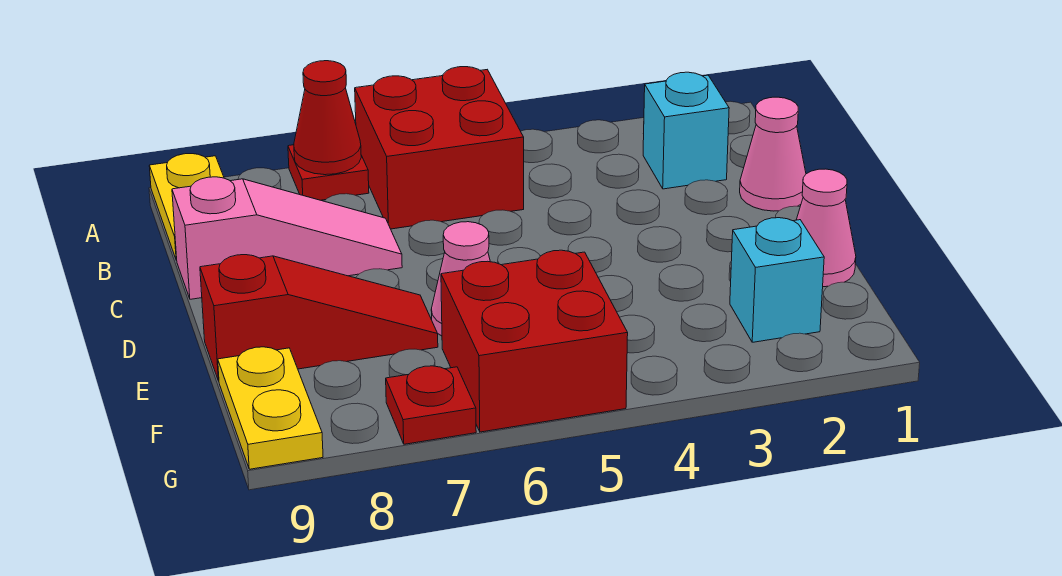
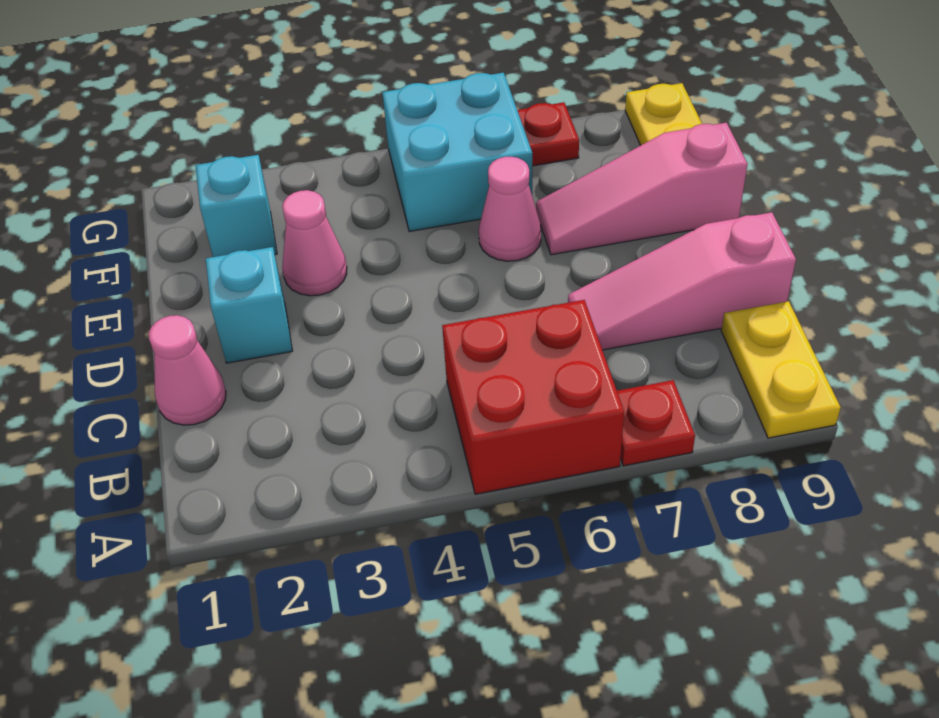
red 1x1 cone [294,61,361,175] -> none
cyan 1x1 brick [643,72,729,189] -> cyan 1x1 brick moved to [206,247,292,363]
pink 1x1 cone [796,169,856,287] -> pink 1x1 cone moved to [282,190,347,296]
red 1x3 slope [200,255,438,381] -> pink 1x3 slope [536,123,748,255]
red 2x2 brick [441,250,628,432] -> cyan 2x2 brick [382,73,532,232]

